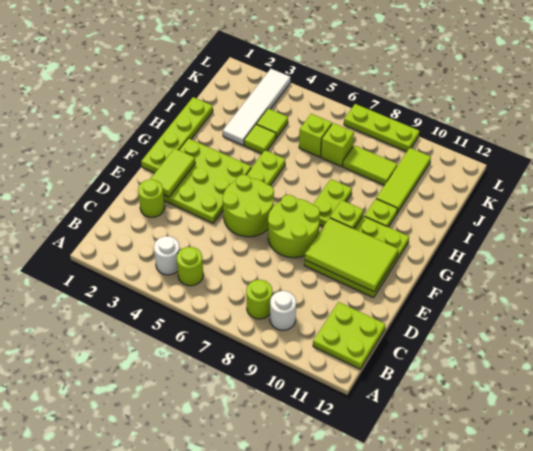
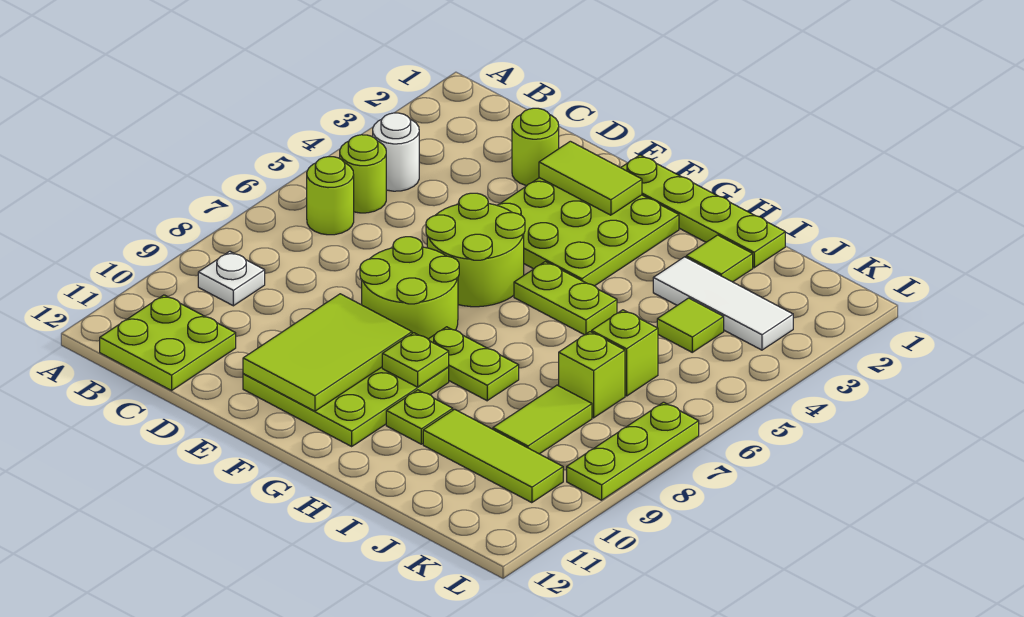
lime 1x1 round brick [246,280,272,319] -> lime 1x1 round brick moved to [307,157,354,235]
white 1x1 round brick [270,291,296,330] -> white 1x1 plate [198,251,265,306]
white 1x4 tile [223,69,290,145] -> white 1x3 tile [653,257,793,350]
lime 1x1 tile [244,125,276,154] -> lime 1x1 tile moved to [686,235,753,282]

